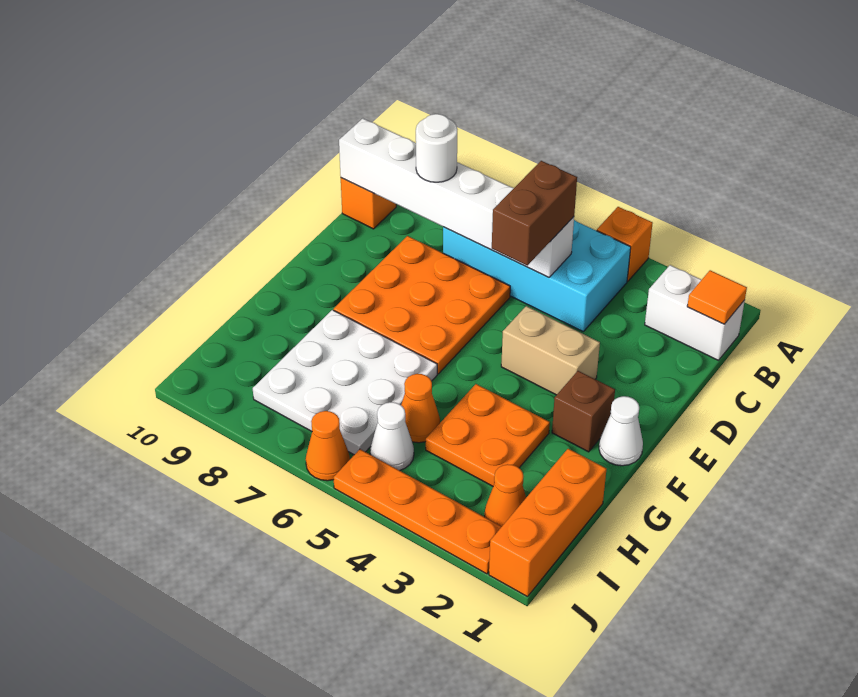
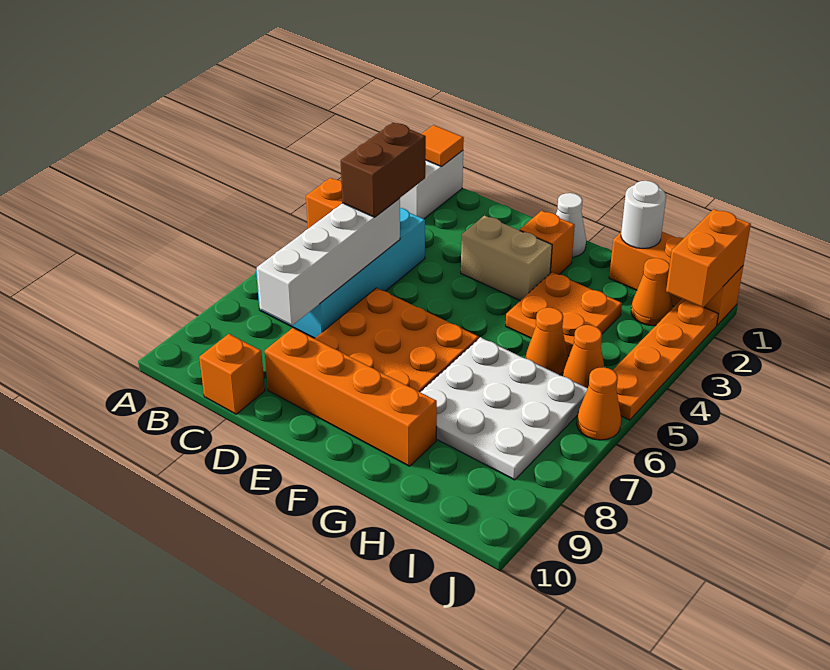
white 1x6 brick [339,118,574,277] -> white 1x4 brick [257,199,400,325]
brown 1x2 brick [492,161,577,265] -> brown 1x2 brick turned to [341,123,426,217]
white 1x1 round brick [416,114,457,182] -> white 1x1 round brick moved to [621,181,666,248]
none -> orange 1x4 brick [265,328,437,466]
tan 1x2 brick [501,306,600,395] -> tan 1x2 brick turned to [461,216,552,301]
brown 1x1 brick [552,371,615,452] -> orange 1x1 brick [520,211,575,275]
white 1x1 cone [370,402,414,471] -> orange 1x1 cone [563,325,604,388]
none -> orange 1x2 brick [666,209,751,307]

